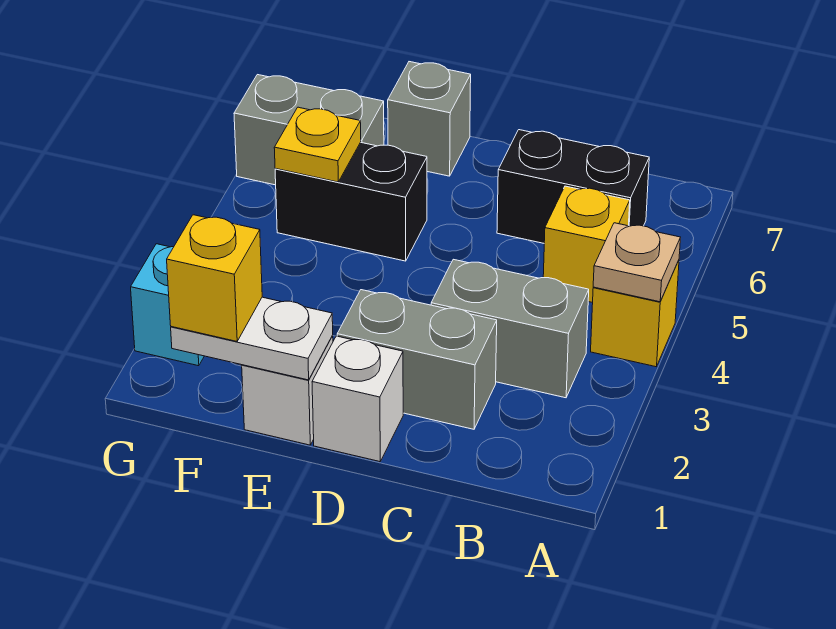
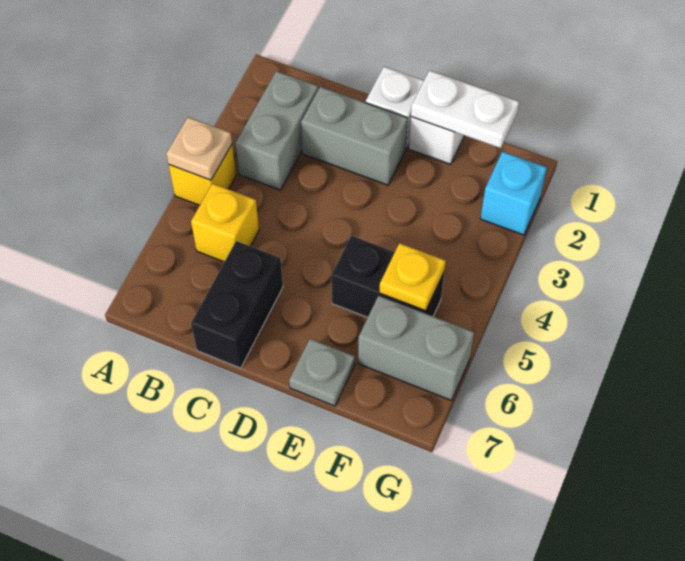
grey 1x2 brick [431,259,589,398] -> grey 1x2 brick turned to [235,71,318,190]
black 1x2 brick [497,130,649,243] -> black 1x2 brick turned to [191,241,283,368]
grey 1x1 brick [388,62,471,176] -> grey 1x1 plate [289,339,355,406]
yellow 1x1 brick [167,215,262,341] -> none

